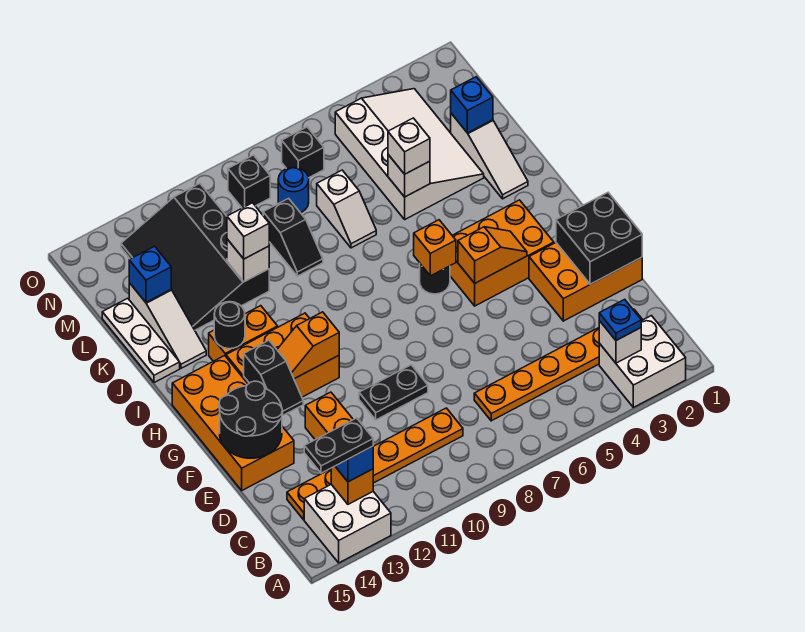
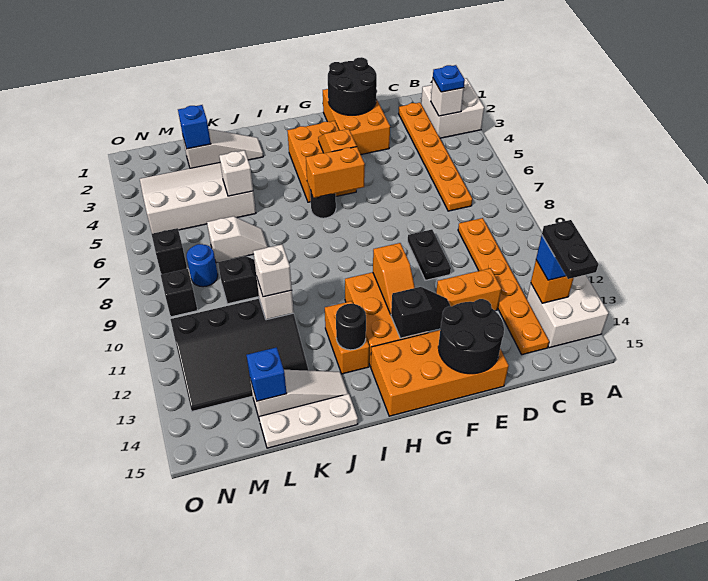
black 2x2 brick [556,193,642,284] -> black 2x2 round brick [328,57,377,115]
orange 1x1 brick [414,220,456,276] -> orange 1x2 brick [306,147,365,198]
white 1x1 brick [388,118,430,174] -> none

